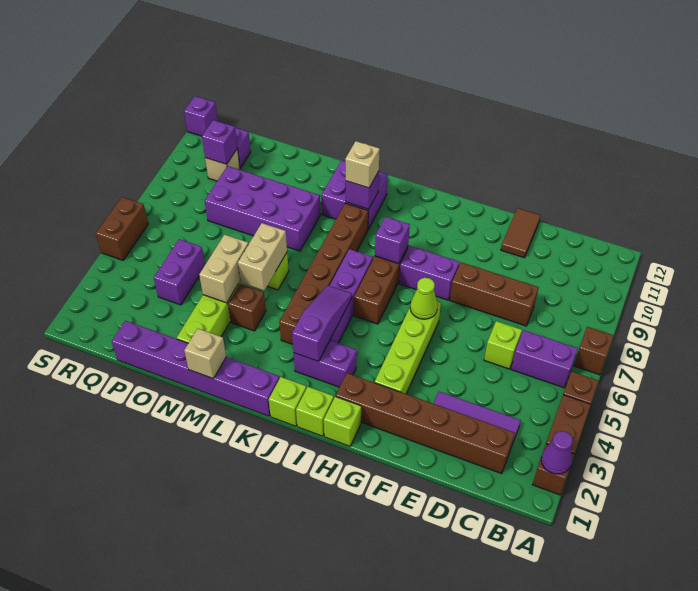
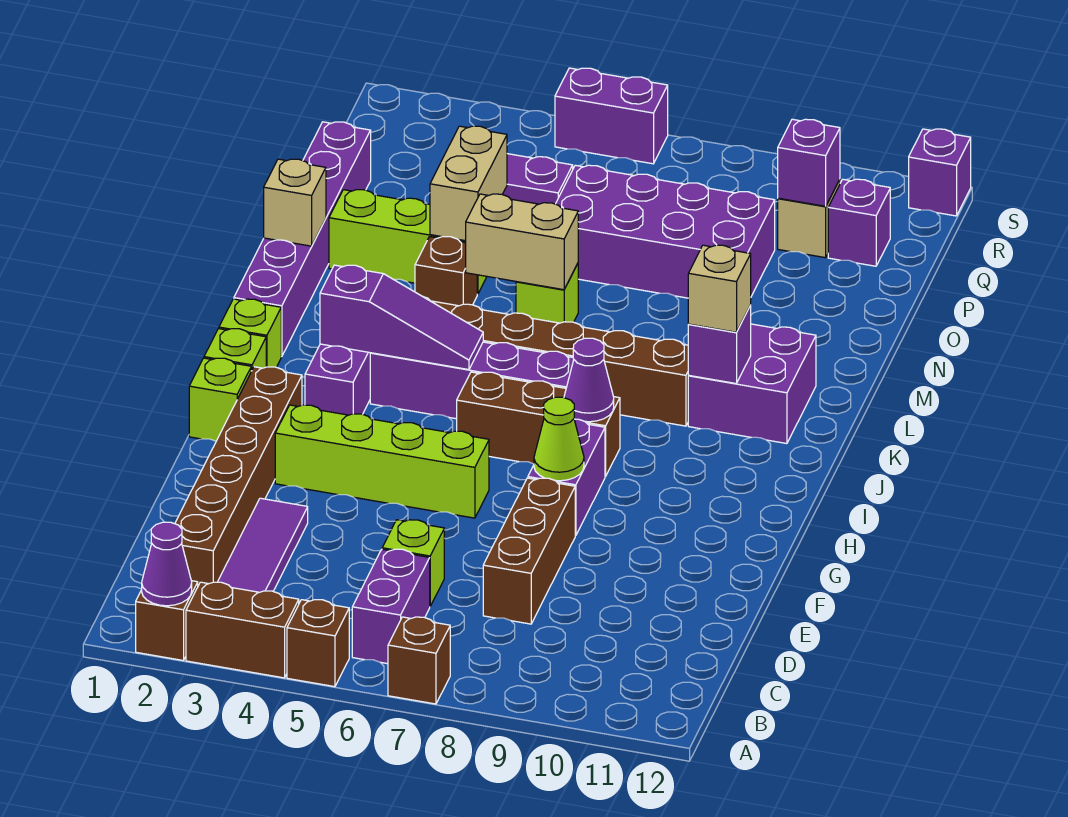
brown 1x2 tile [501,208,541,258] -> none
lime 1x1 cone [410,278,438,319] -> lime 1x1 cone moved to [534,397,584,481]
purple 1x1 brick [375,217,410,264] -> purple 1x1 cone [564,338,614,422]
purple 2x4 brick [205,166,321,251] -> purple 2x4 brick turned to [556,165,775,298]
tan 1x2 brick [199,235,249,303] -> tan 1x2 brick turned to [430,126,507,241]
brown 1x2 brick [96,197,148,260] -> purple 1x2 brick [555,68,668,164]

